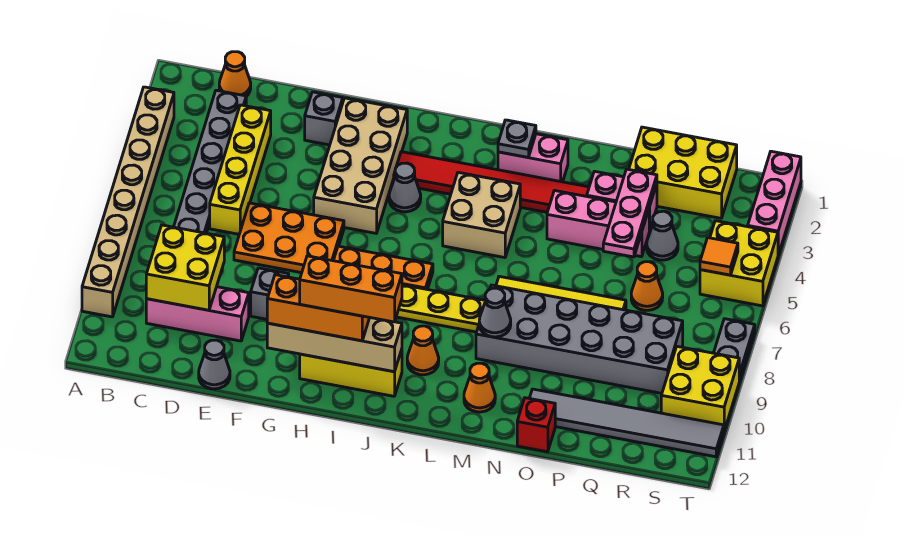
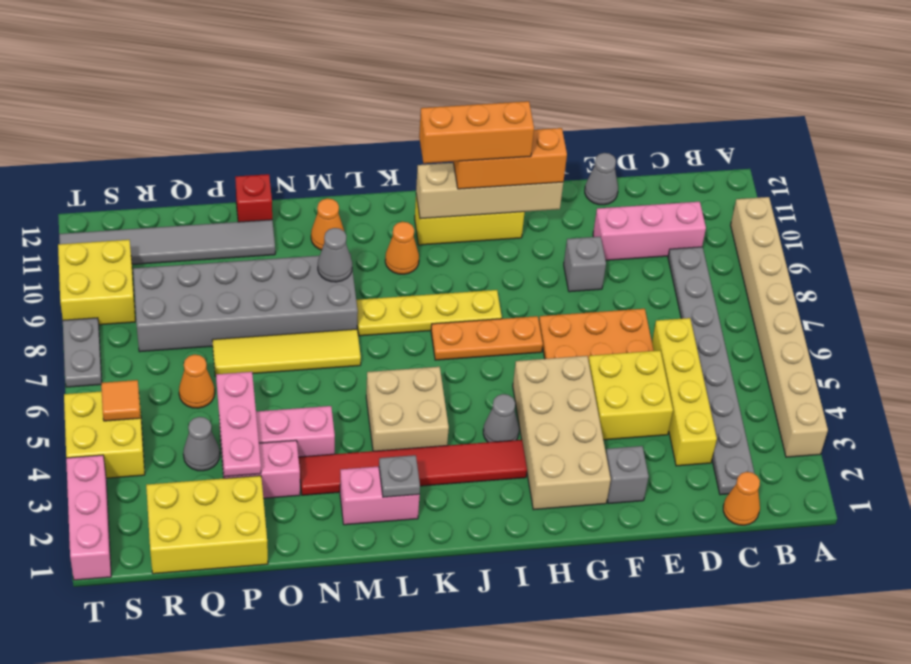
yellow 2x2 brick [146,225,224,310] -> yellow 2x2 brick moved to [588,350,673,440]

